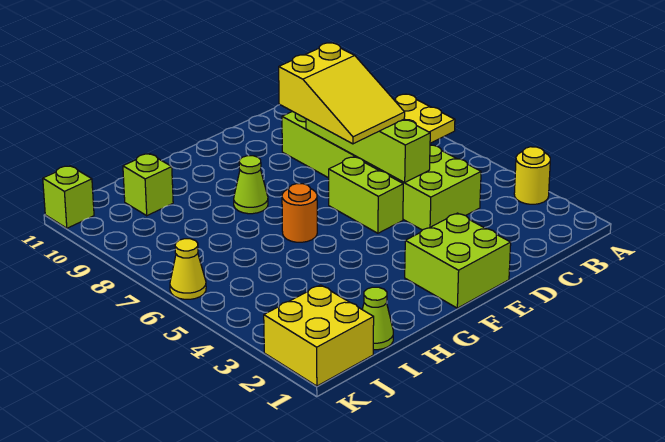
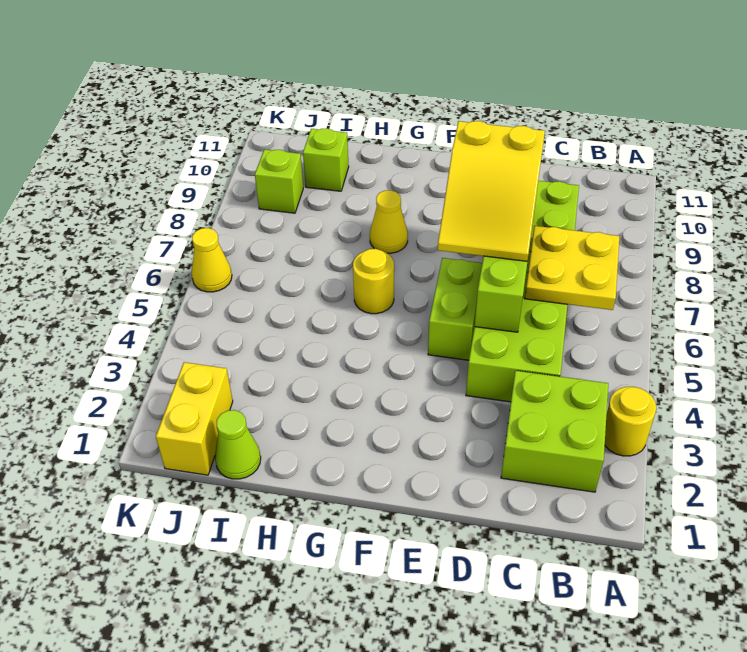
lime 2x2 brick [405,213,511,308] -> lime 2x2 brick moved to [501,371,608,492]
orange 1x1 round brick [282,184,317,242] -> yellow 1x1 round brick [353,249,394,314]
lime 1x1 cone [234,156,268,214] -> yellow 1x1 cone [370,190,408,253]
yellow 2x2 brick [264,285,374,386] -> yellow 1x2 brick [156,362,233,475]
lime 1x1 brick [43,166,94,228] -> lime 1x1 brick moved to [255,149,303,213]

